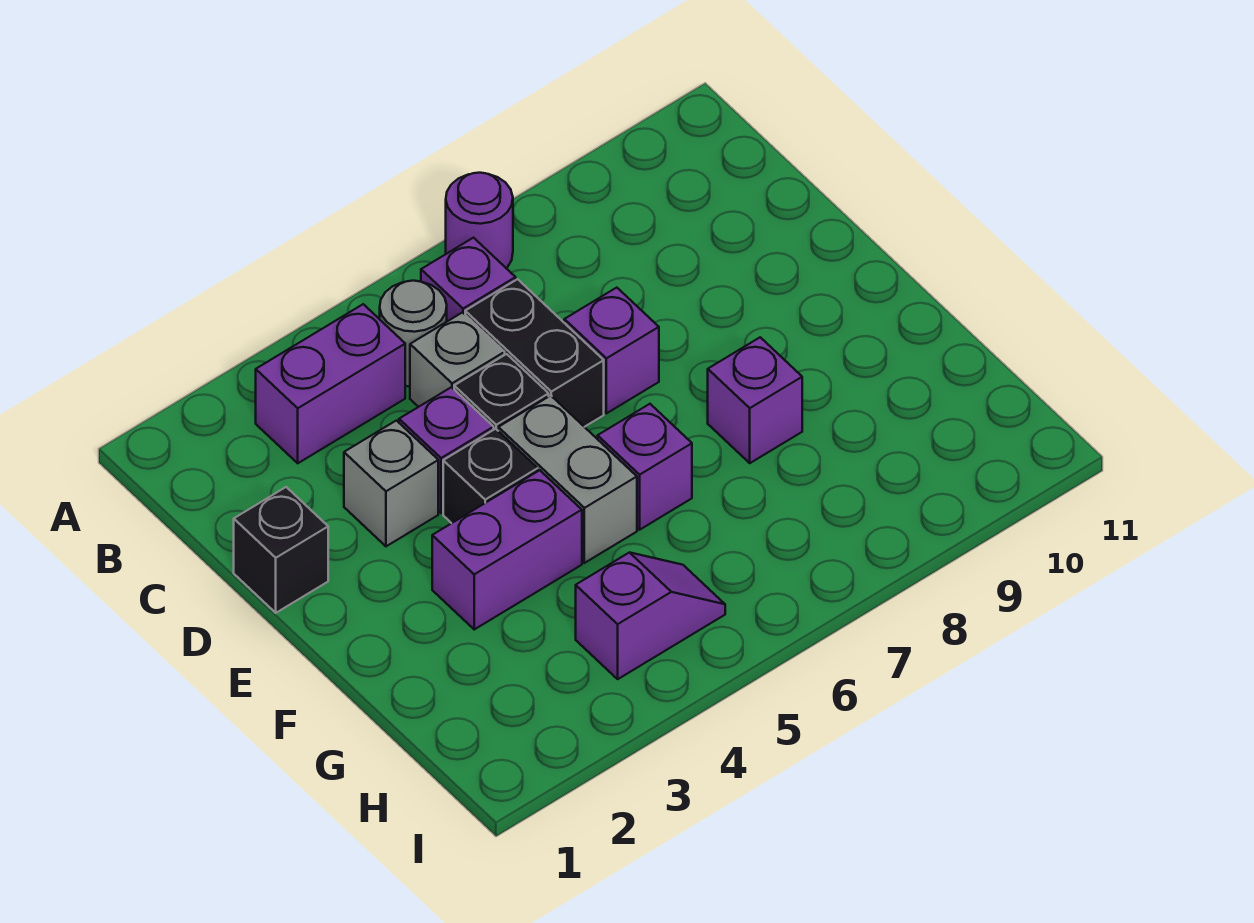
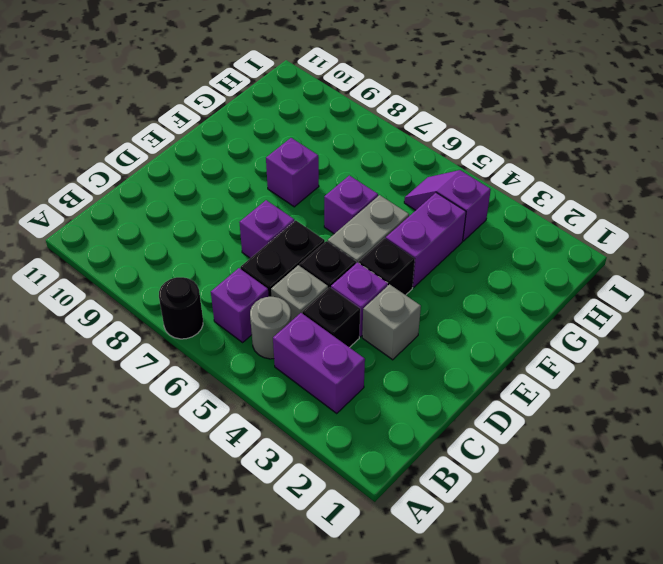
purple 1x1 round brick [446,173,513,268] -> black 1x1 round brick [159,277,203,339]
black 1x1 brick [234,487,328,613] -> black 1x1 brick moved to [302,287,360,348]
purple 1x2 brick [432,470,582,629] -> purple 1x2 brick turned to [386,193,466,287]

